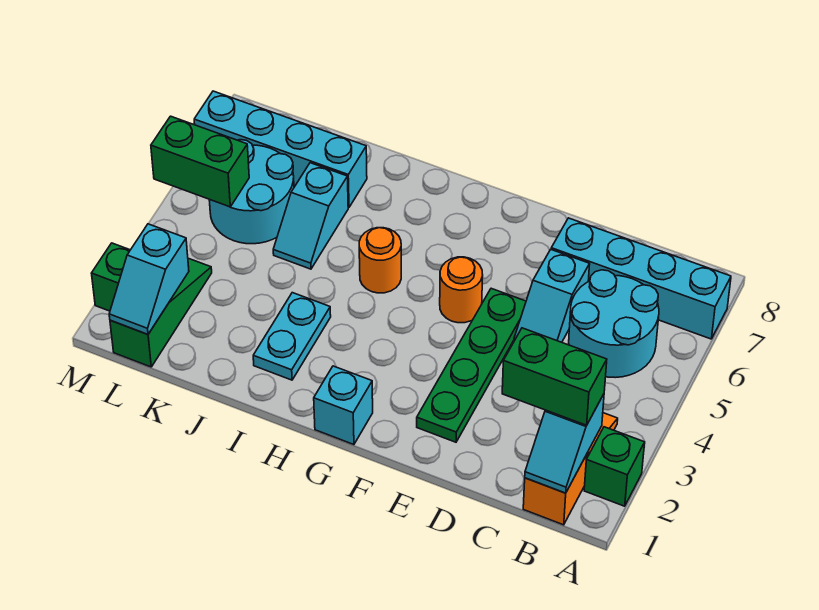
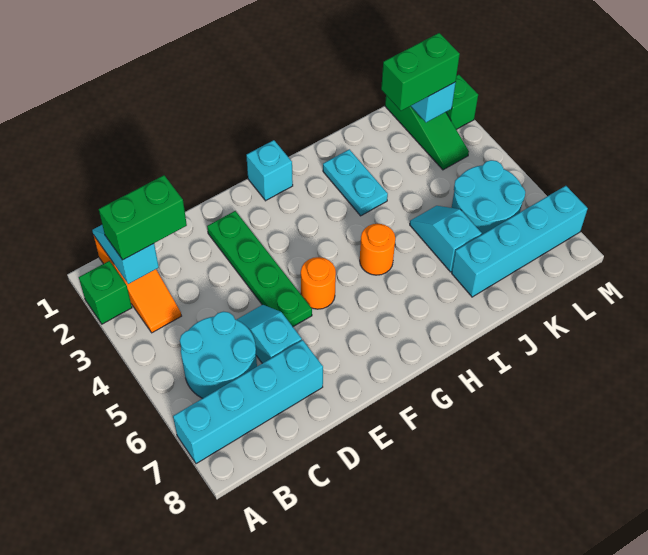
green 1x2 brick [151,116,249,207] -> green 1x2 brick moved to [381,33,460,111]

